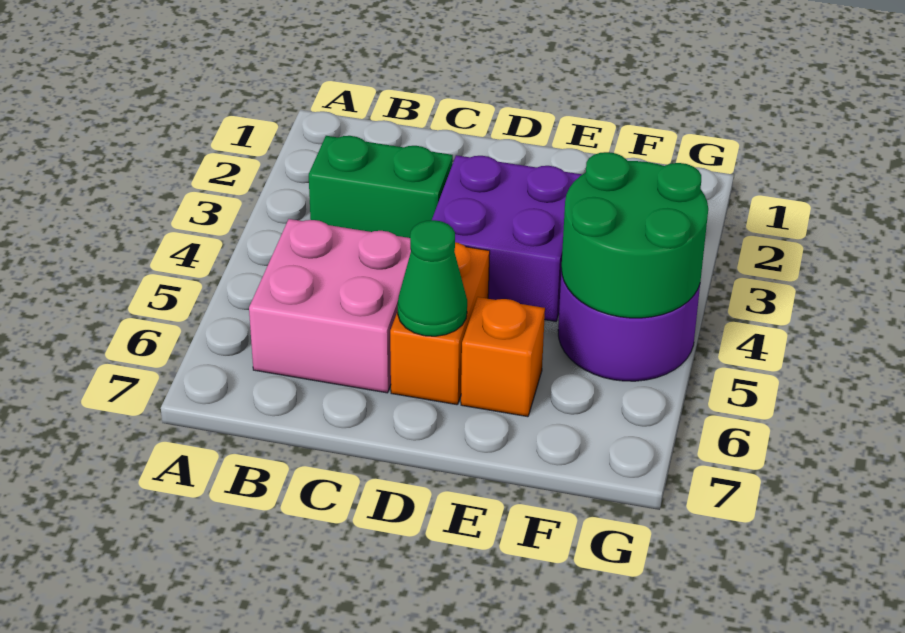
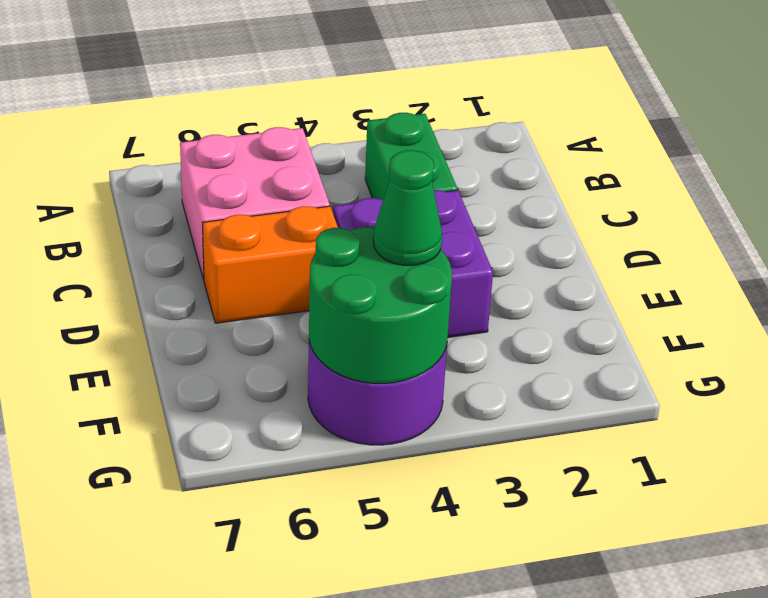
green 1x1 cone [398,220,467,336] -> green 1x1 cone moved to [373,150,442,265]
orange 1x1 brick [461,297,545,417] -> none

